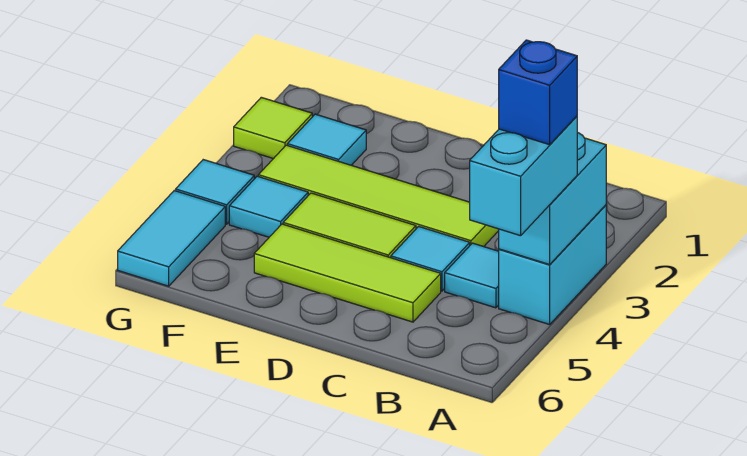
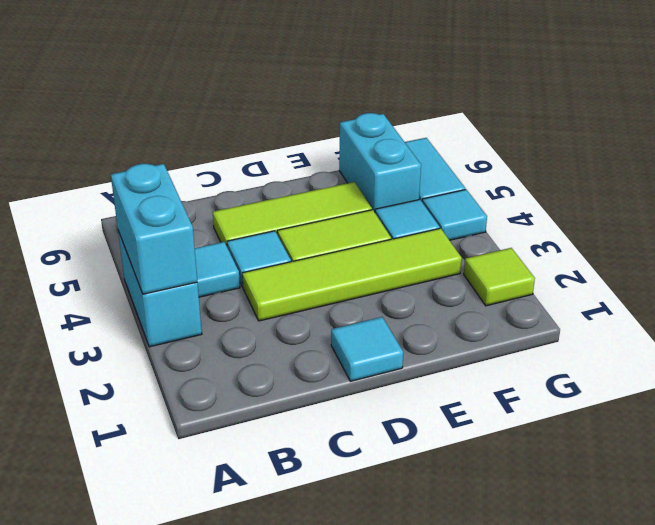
cyan 1x2 brick [470,116,577,236] -> cyan 1x2 brick moved to [339,113,421,212]
blue 1x1 brick [499,40,577,145] -> none
cyan 1x1 tile [287,114,366,165] -> cyan 1x1 tile moved to [331,317,403,381]

